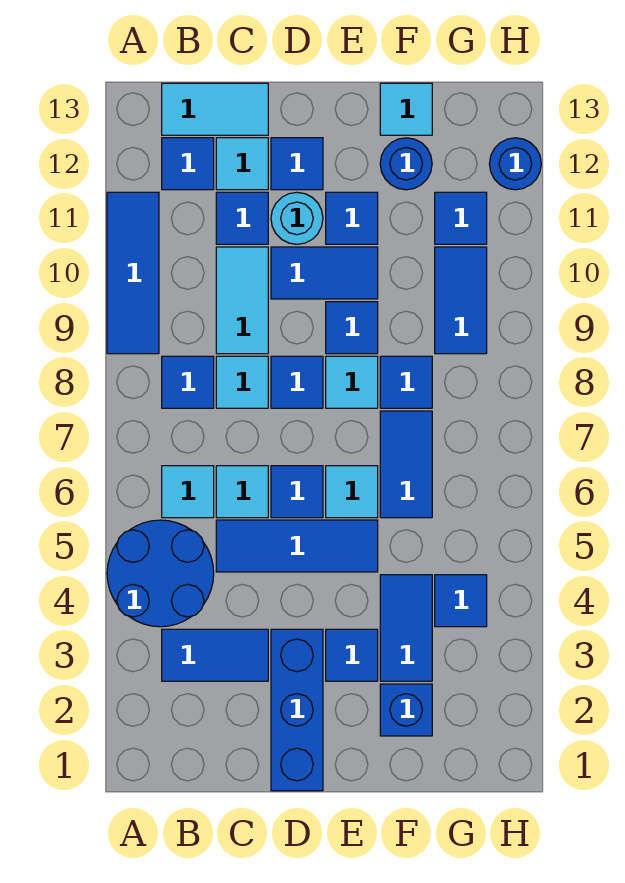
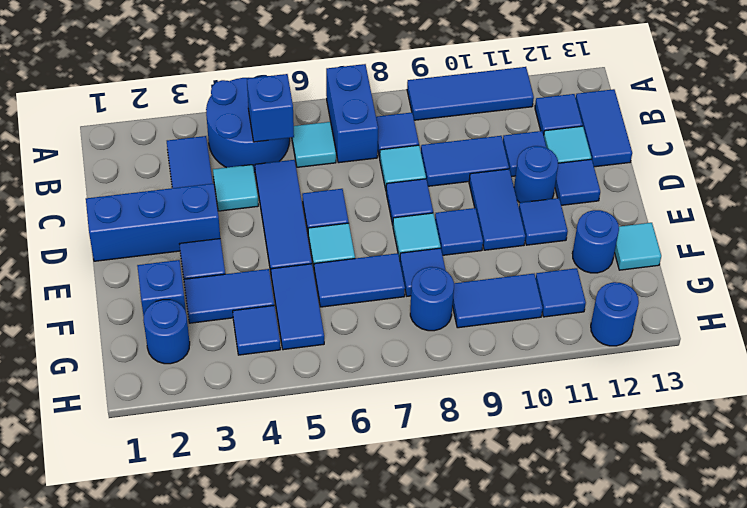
none -> blue 1x2 brick [326,64,378,163]
none -> blue 1x1 brick [247,74,294,142]
cyan 1x2 tile [162,83,268,135] -> blue 1x2 tile [576,89,632,167]
cyan 1x1 tile [216,466,268,518] -> cyan 1x1 tile moved to [213,165,258,211]
cyan 1x2 tile [216,247,268,354] -> blue 1x2 tile [421,136,509,186]
cyan 1x1 round brick [271,192,323,244] -> blue 1x1 round brick [514,146,558,203]
none -> blue 1x2 tile [271,264,324,350]
none -> blue 1x1 round brick [143,300,190,364]
none -> blue 1x1 round brick [410,267,454,331]

